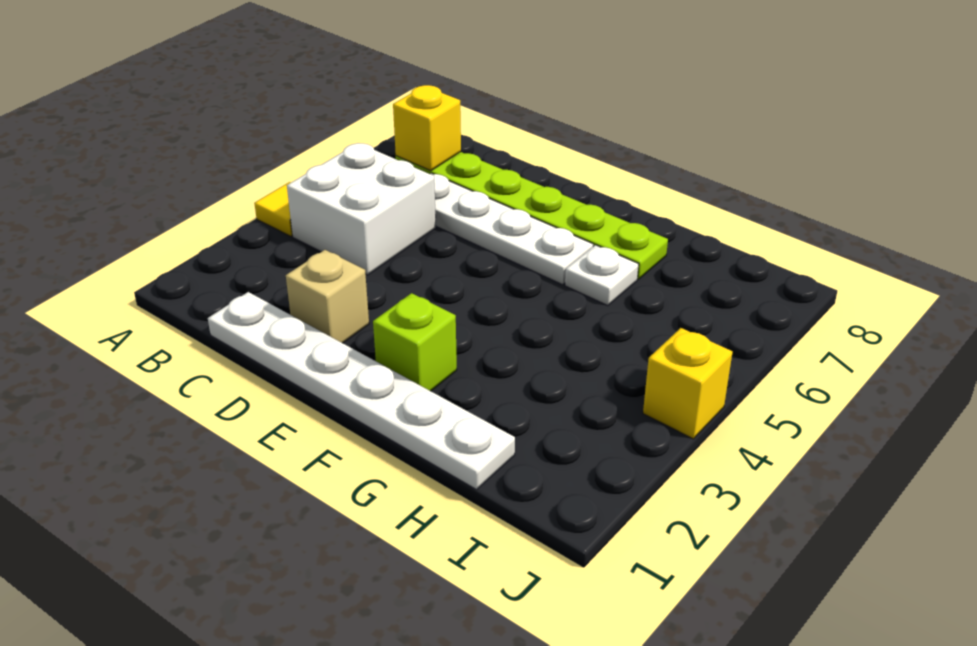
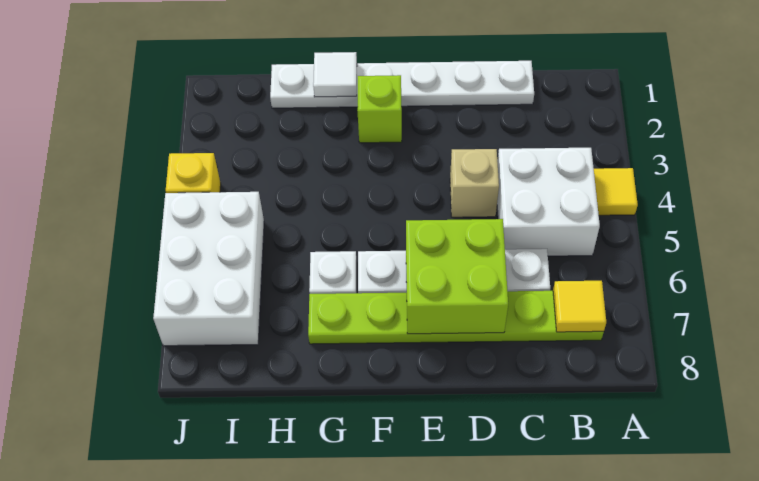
yellow 1x1 brick [393,85,461,171] -> yellow 1x1 tile [553,281,606,332]
tan 1x1 brick [286,250,369,343] -> tan 1x1 brick moved to [450,149,499,217]
none -> lime 2x2 brick [406,219,508,334]
none -> white 1x1 tile [313,52,357,97]
none -> white 2x3 brick [153,192,264,346]

